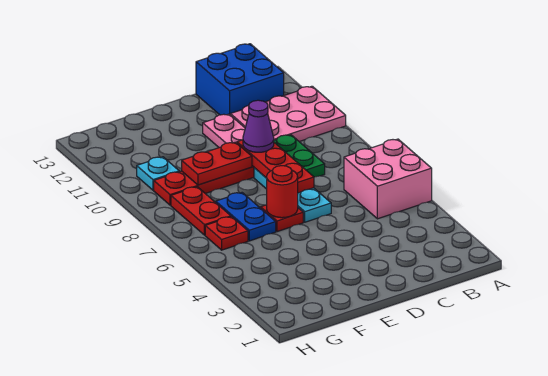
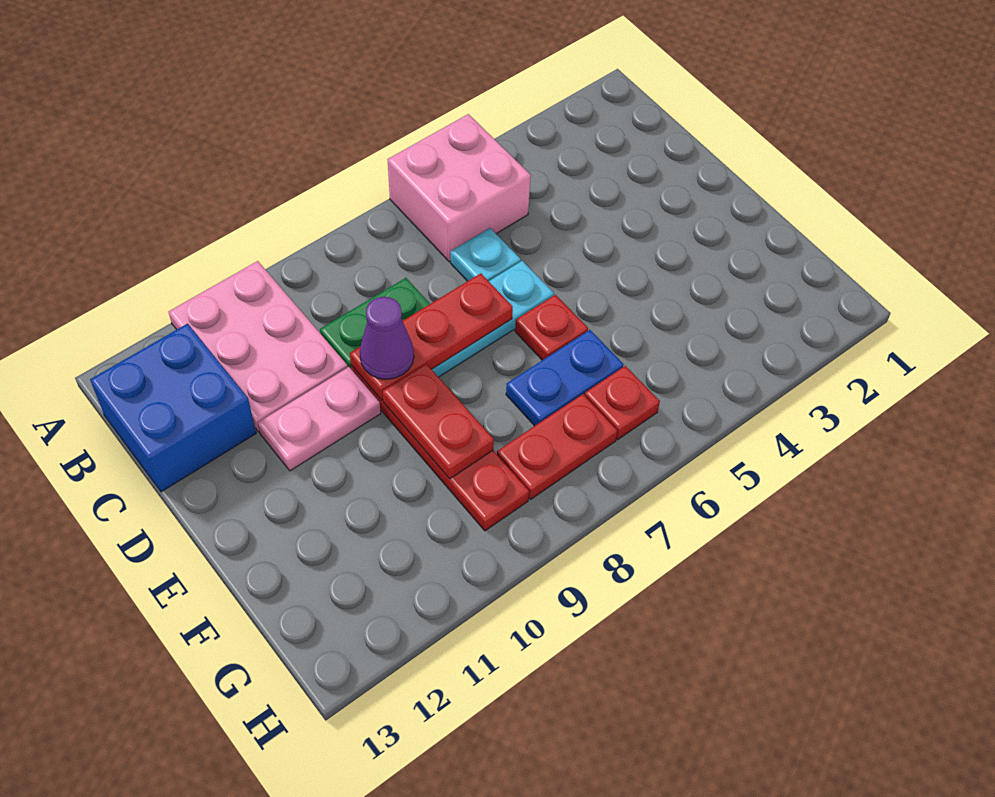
red 1x1 round brick [267,166,298,218] -> none
cyan 1x1 plate [137,157,179,190] -> cyan 1x1 plate moved to [451,228,521,281]

